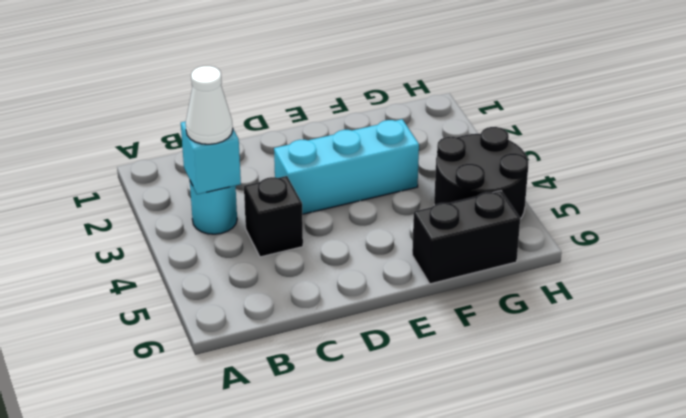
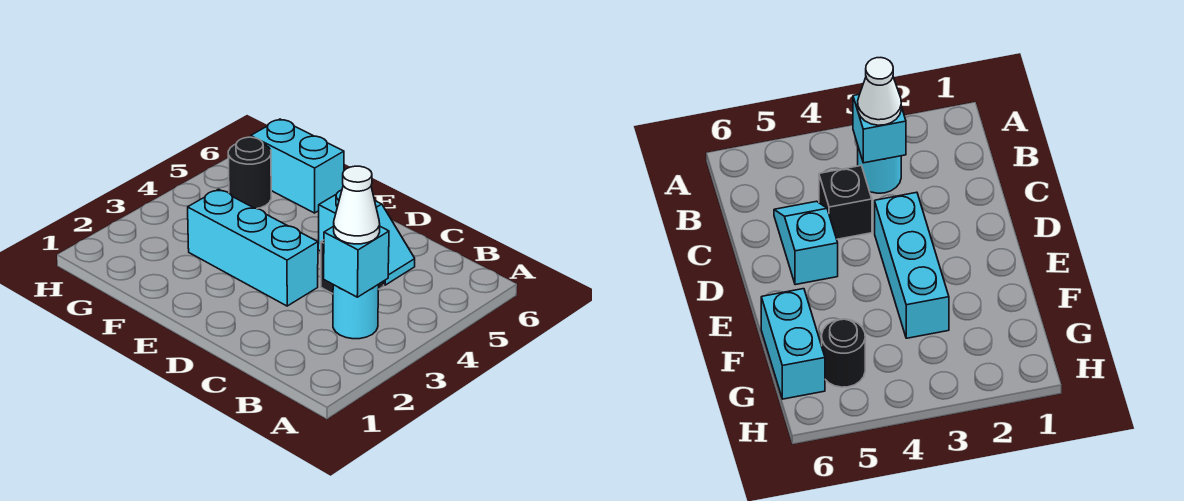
none -> cyan 1x2 slope [318,190,415,285]
black 1x2 brick [412,191,520,284] -> cyan 1x2 brick [251,119,344,213]
black 2x2 round brick [434,127,529,219] -> black 1x1 round brick [228,137,271,209]

